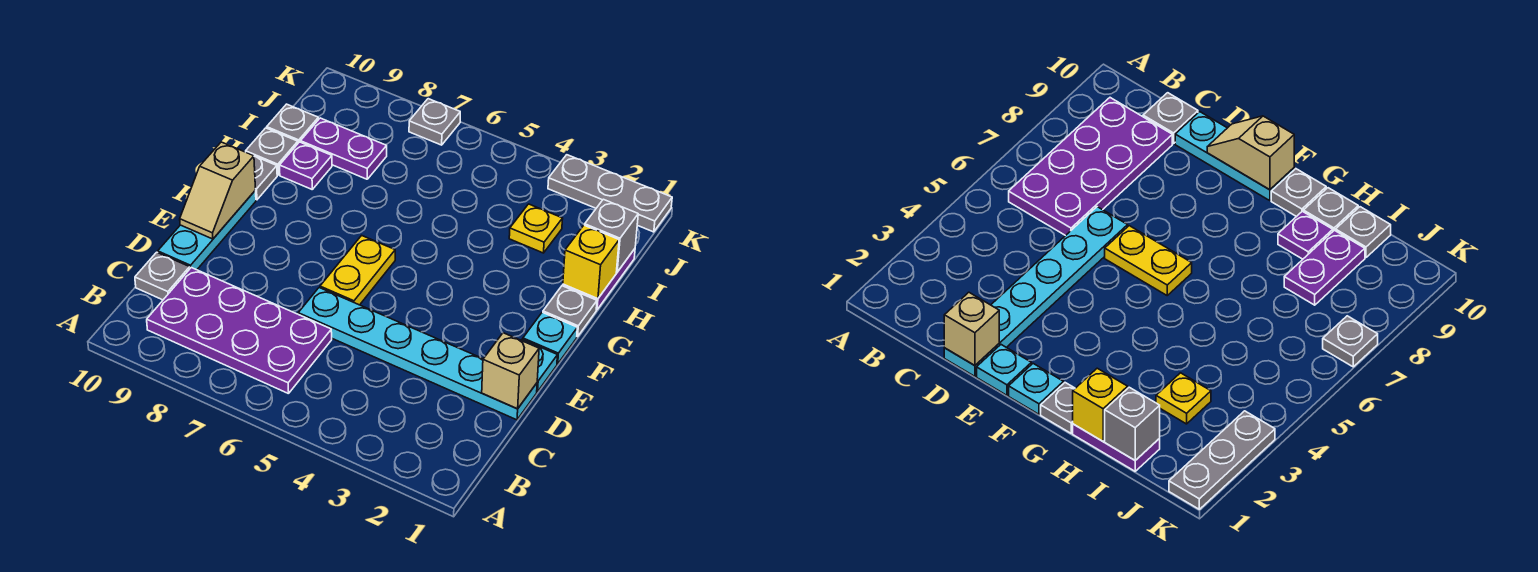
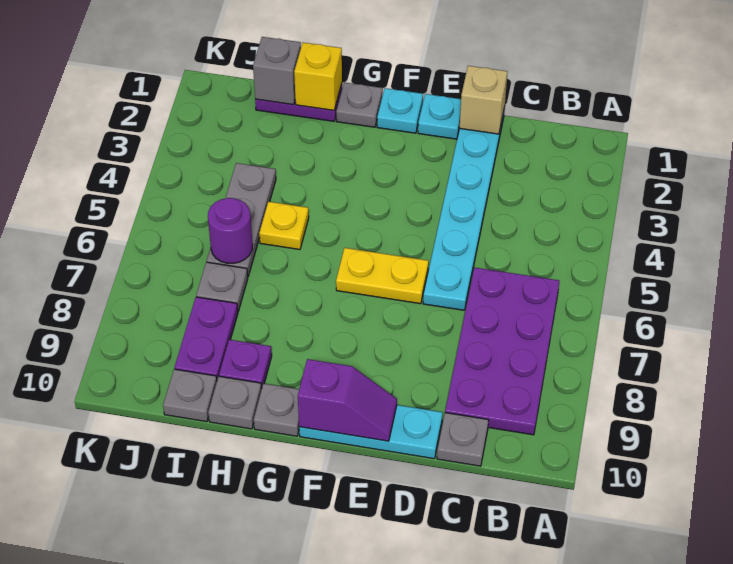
tan 1x2 slope [180,142,256,239] -> purple 1x2 slope [298,359,397,441]
yellow 1x1 plate [509,204,563,253] -> yellow 1x1 plate moved to [259,202,309,250]
none -> purple 1x1 round brick [208,198,253,263]
grey 1x3 plate [548,155,672,232] -> grey 1x3 plate moved to [207,163,276,276]
grey 1x1 plate [409,99,460,145] -> grey 1x1 plate moved to [196,262,248,311]

